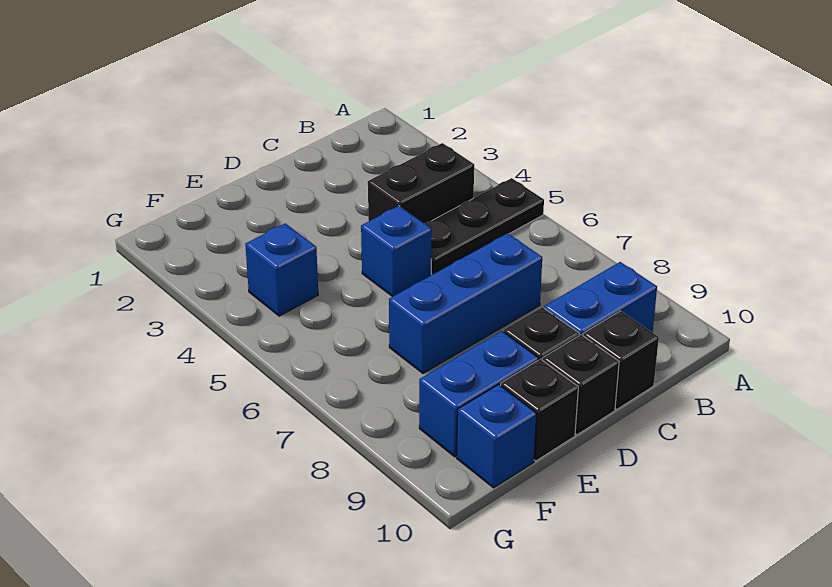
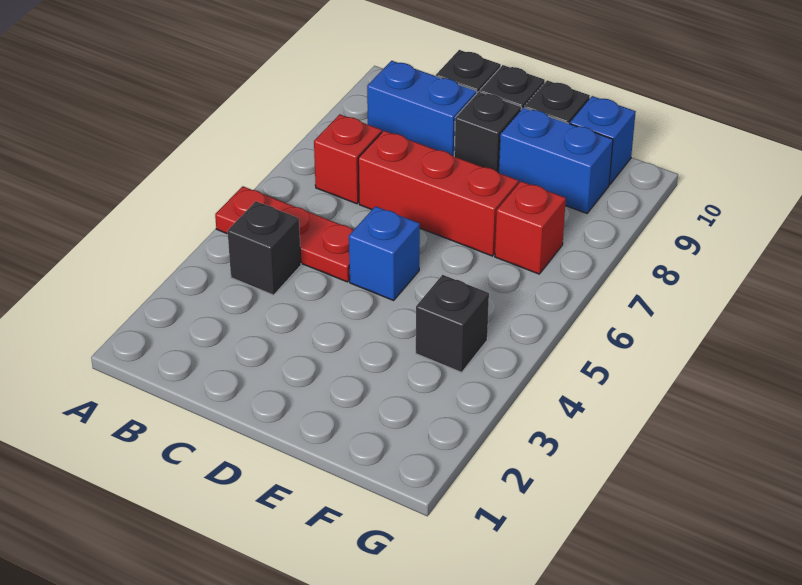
black 1x3 plate [425,178,544,275] -> red 1x3 plate [215,186,353,282]
black 1x2 brick [368,143,474,224] -> black 1x1 brick [228,201,301,295]
none -> red 1x1 brick [314,114,382,204]
blue 1x3 brick [389,233,542,373] -> red 1x3 brick [358,131,518,256]
blue 1x1 brick [245,223,318,316] -> black 1x1 brick [416,275,489,372]
none -> red 1x1 brick [495,181,566,274]

